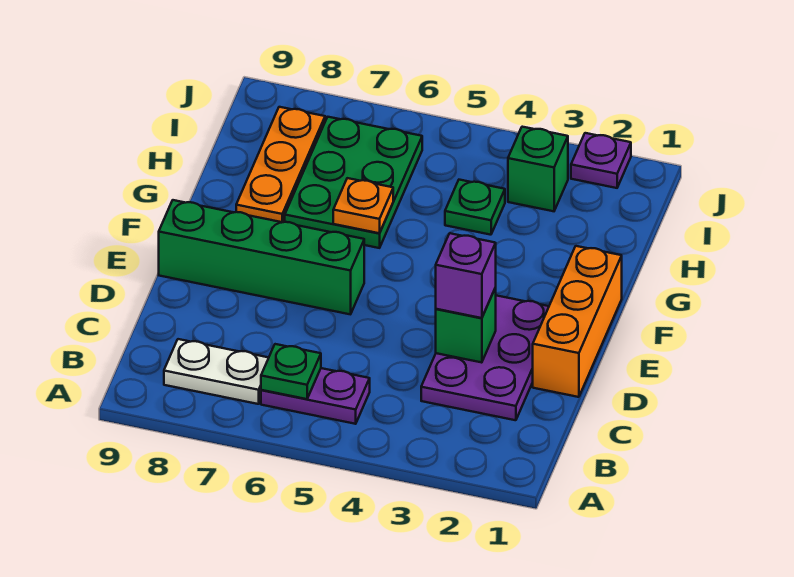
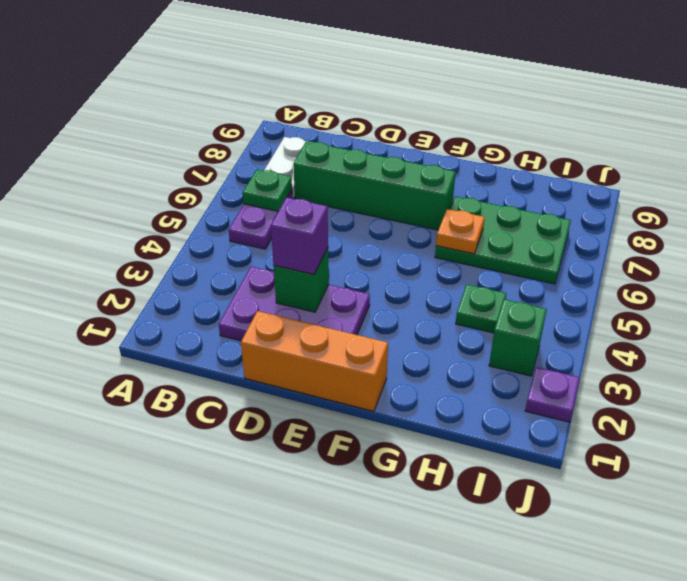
green 1x4 brick [159,200,364,314] -> green 1x4 brick turned to [293,141,456,230]
orange 1x3 plate [236,107,325,222] -> none

